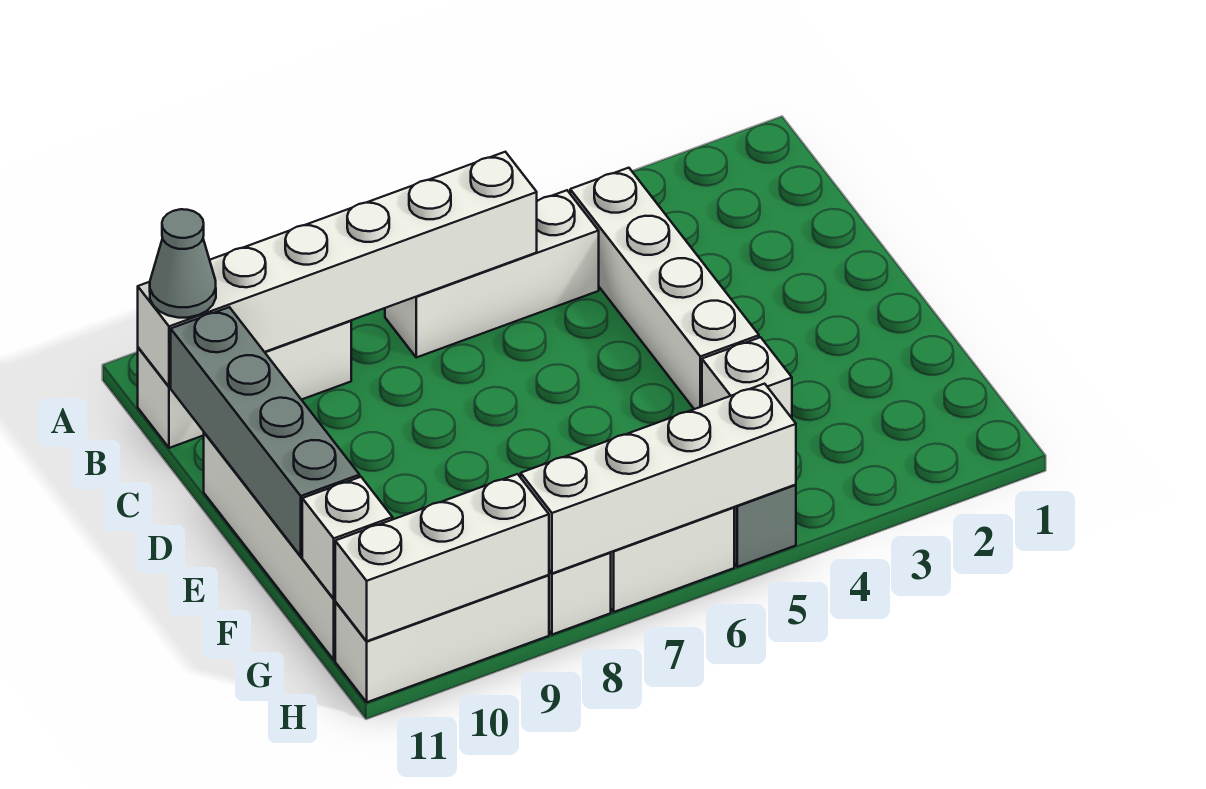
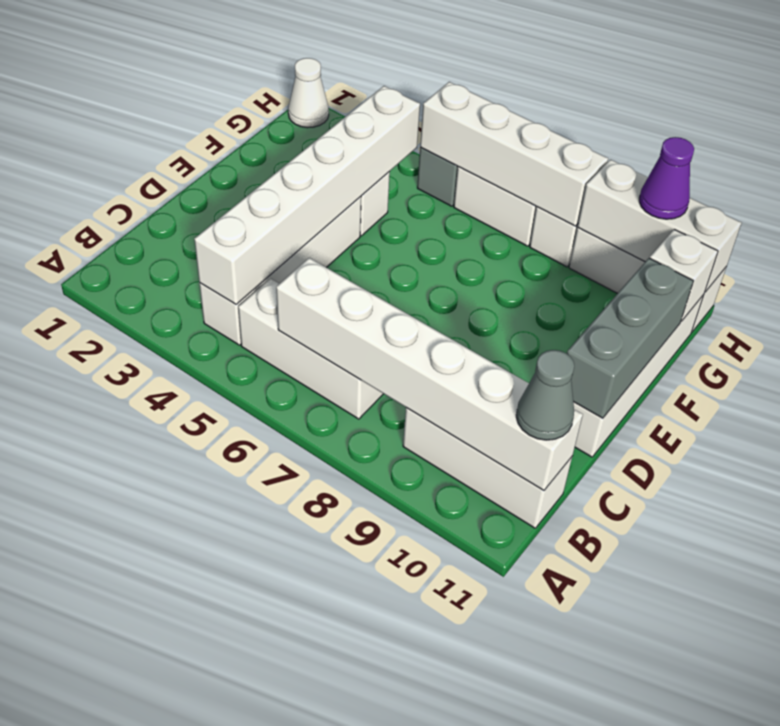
none -> white 1x6 brick [194,86,420,304]
grey 1x4 brick [171,307,360,556] -> grey 1x3 brick [567,258,693,418]
none -> white 1x1 cone [288,58,329,128]
none -> purple 1x1 cone [639,137,694,219]

